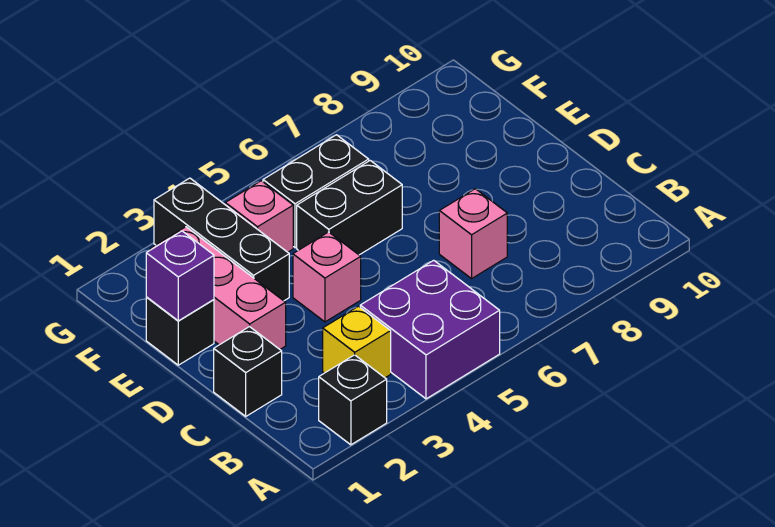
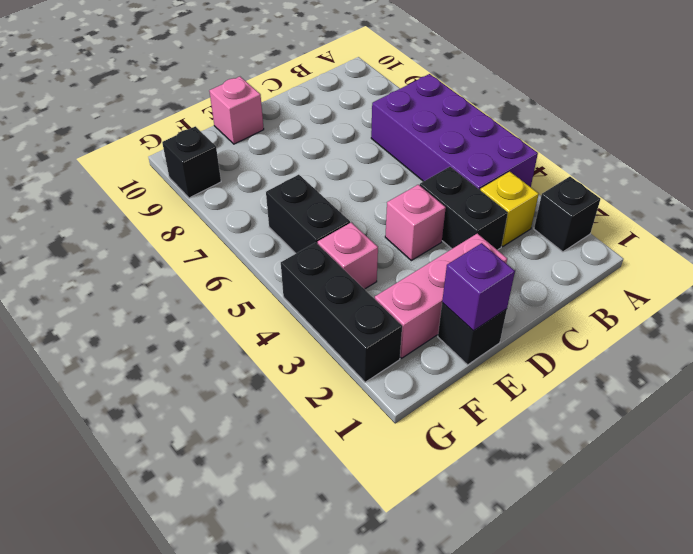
purple 2x2 brick [360,260,500,399] -> purple 2x4 brick [371,74,538,190]
black 1x1 brick [214,326,282,416] -> black 1x1 brick moved to [162,126,221,198]
pink 1x1 brick [439,189,507,279] -> pink 1x1 brick moved to [209,77,264,144]
black 1x3 brick [154,178,289,301] -> black 1x3 brick turned to [281,243,402,382]
black 1x2 brick [297,161,402,255] -> black 1x2 brick moved to [420,167,508,250]

